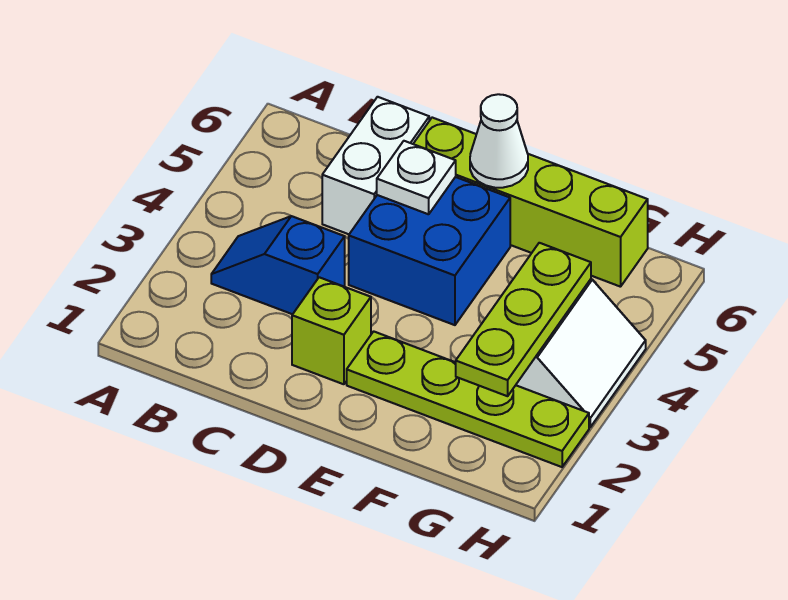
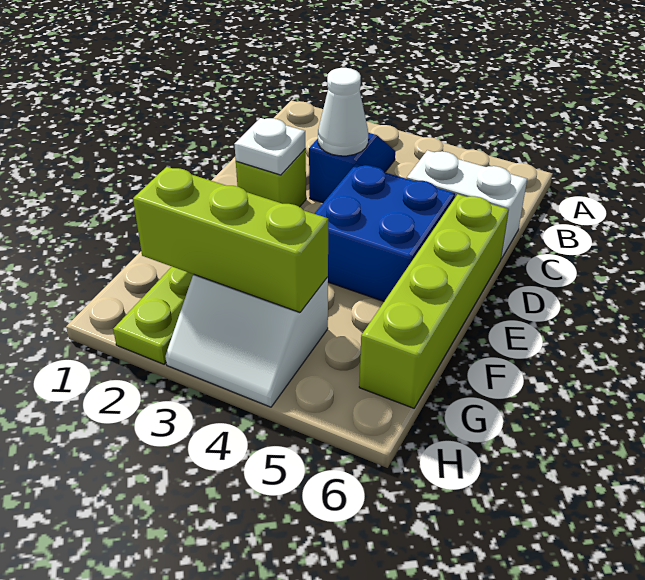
white 1x1 plate [377,141,456,214] -> white 1x1 plate moved to [234,118,306,175]
white 1x1 cone [470,94,528,188] -> white 1x1 cone moved to [318,68,368,156]
lime 1x3 plate [456,243,591,396] -> lime 1x3 brick [133,167,328,312]

